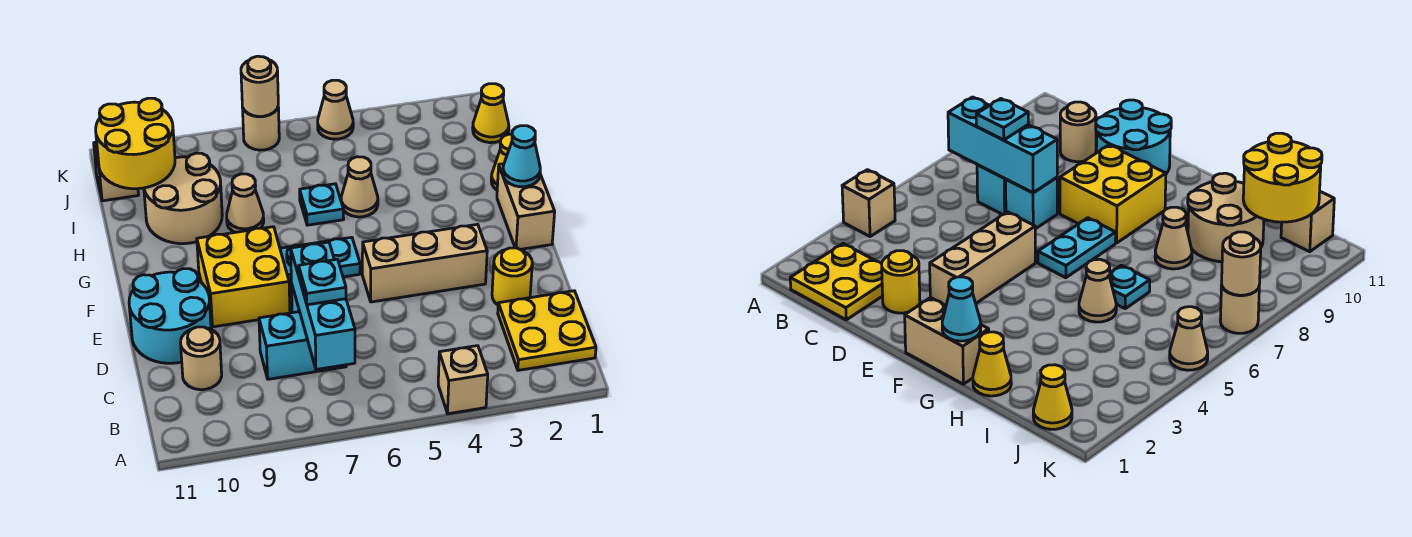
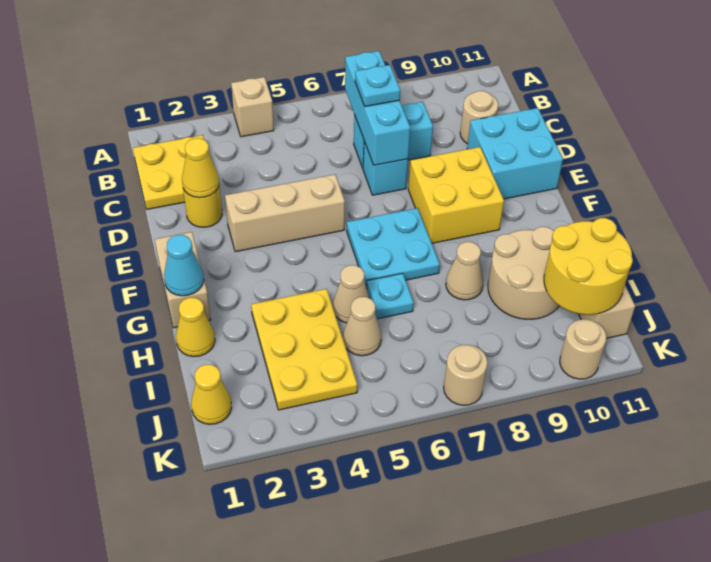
none -> yellow 1x1 cone [182,138,219,198]
cyan 2x2 round brick [129,269,211,363] -> cyan 2x2 brick [467,108,563,199]
cyan 1x2 plate [280,237,360,285] -> cyan 2x2 plate [347,208,440,288]
none -> yellow 2x3 plate [251,289,357,410]
tan 1x1 cone [318,80,353,139] -> tan 1x1 cone moved to [343,297,381,356]
tan 1x1 round brick [241,56,278,116] -> tan 1x1 round brick moved to [560,319,606,379]

